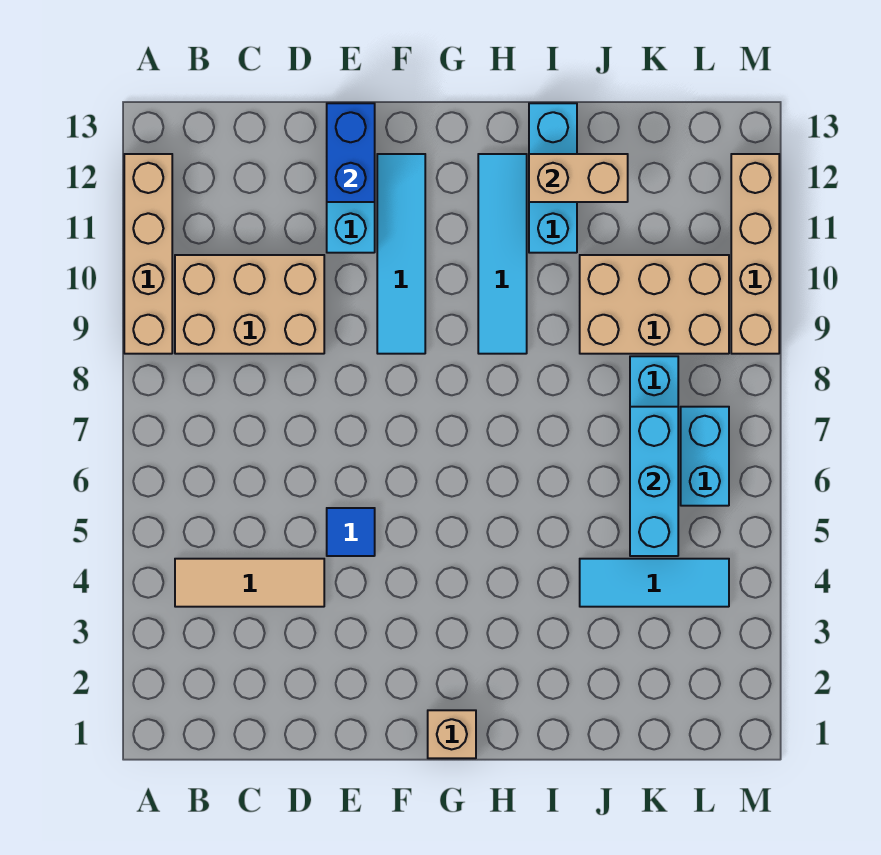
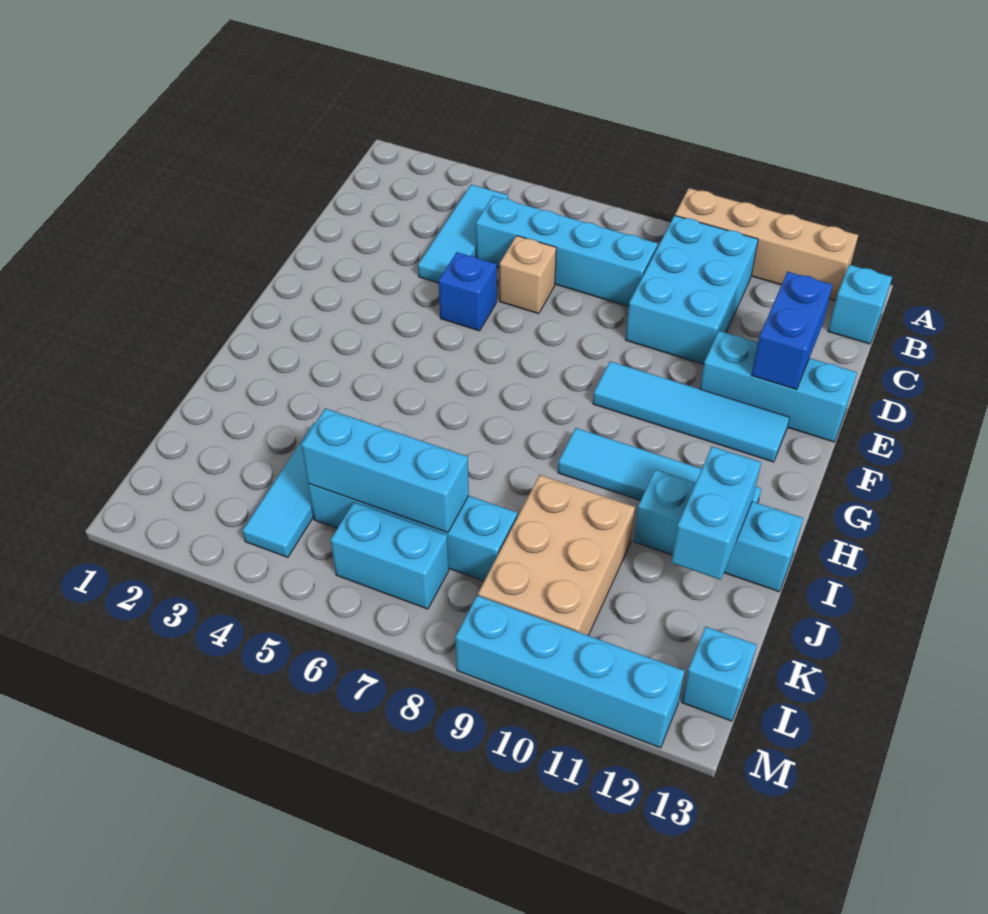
tan 1x3 tile [175,559,324,607] -> cyan 1x3 tile [418,185,508,283]
tan 2x3 brick [175,255,324,354] -> cyan 2x3 brick [626,215,758,364]
none -> cyan 1x1 brick [828,265,892,344]
none -> cyan 1x4 brick [476,196,658,306]
blue 1x1 tile [327,508,375,556] -> blue 1x1 brick [439,252,497,331]
blue 1x2 brick [327,103,375,202] -> blue 1x2 brick turned to [752,272,832,390]
tan 1x1 brick [428,710,476,758] -> tan 1x1 brick moved to [499,236,556,314]
tan 1x2 brick [529,154,628,202] -> cyan 1x2 brick [671,446,761,580]
none -> cyan 1x1 brick [682,627,757,721]
tan 1x4 brick [731,154,779,354] -> cyan 1x4 brick [455,595,685,748]

